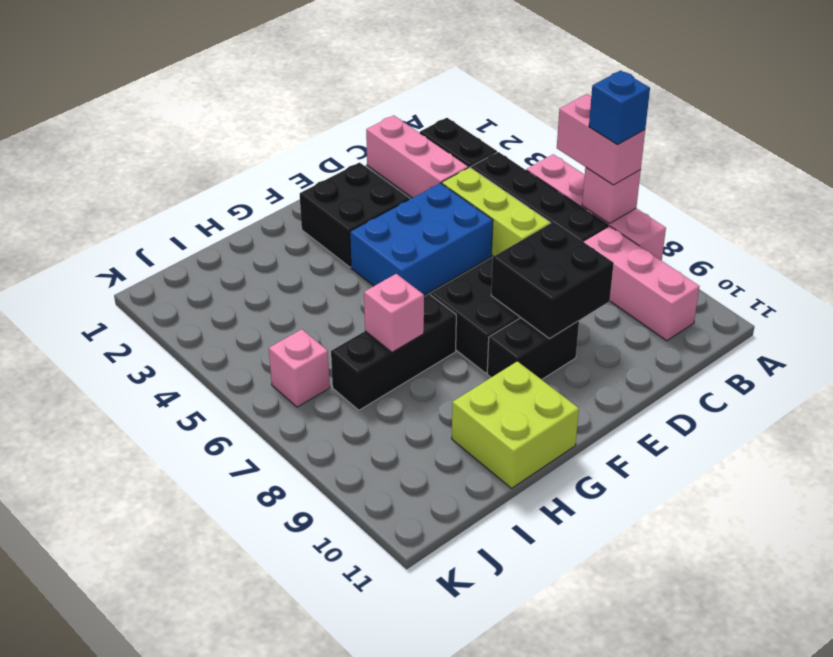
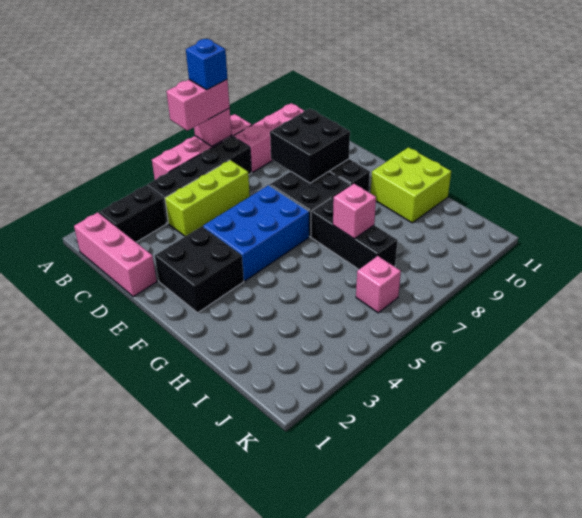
pink 1x3 brick [366,115,468,198] -> pink 1x3 brick turned to [74,212,157,297]
blue 2x3 brick [350,183,493,295] -> blue 2x3 brick turned to [203,185,309,281]

